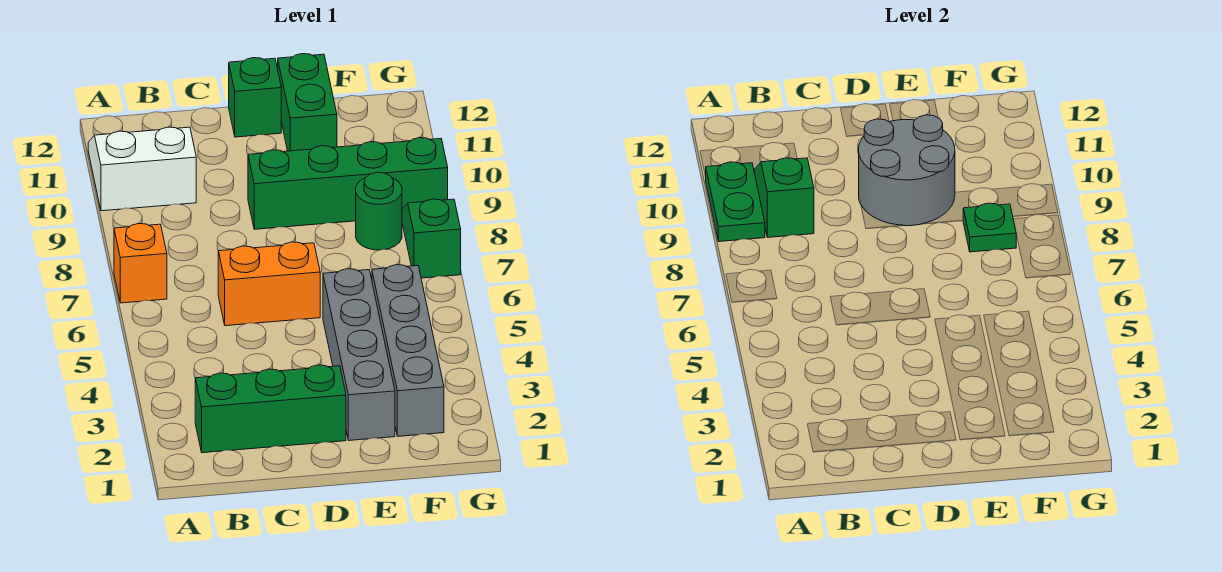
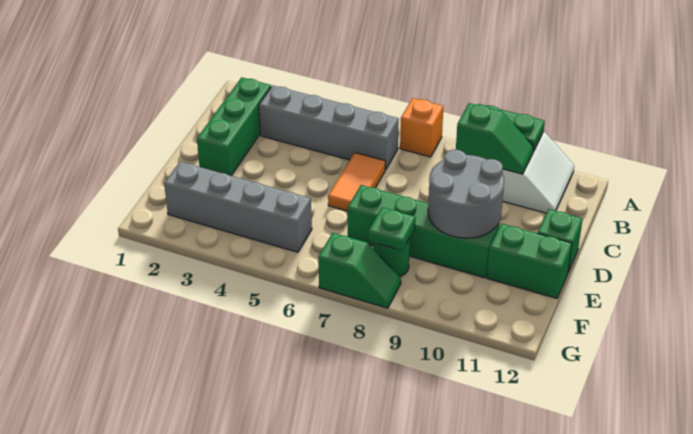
orange 1x2 brick [218,242,320,326] -> orange 1x2 tile [328,153,386,211]
green 1x4 brick [248,138,448,229] -> green 1x4 brick turned to [348,185,499,278]
grey 1x4 brick [323,269,395,440] -> grey 1x4 brick moved to [259,85,399,170]

